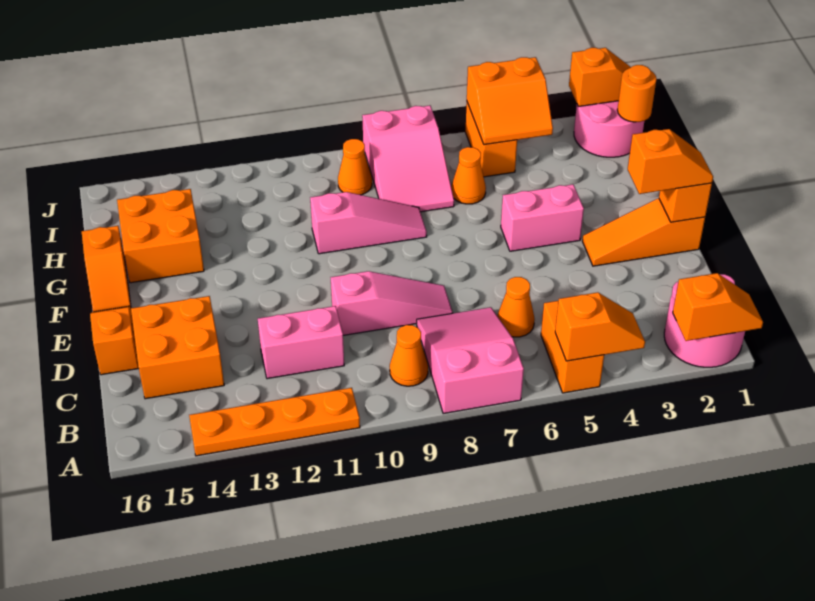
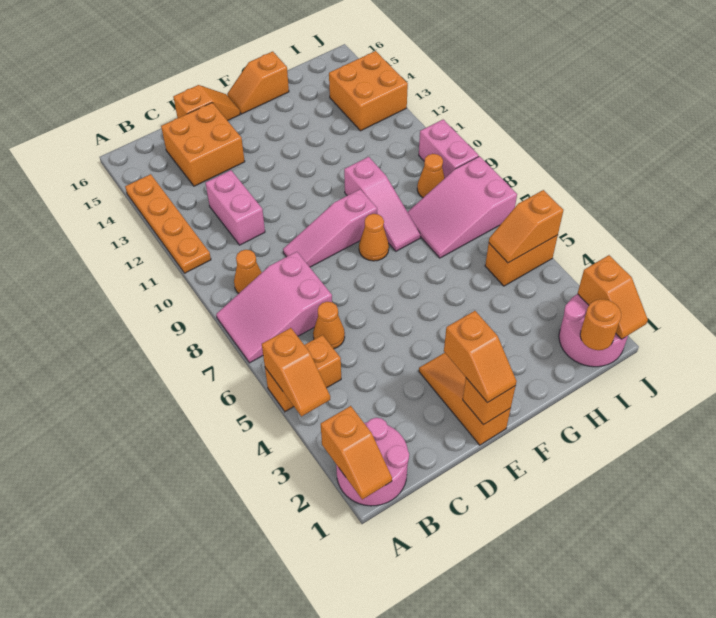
pink 2x3 slope [417,307,524,414] -> pink 2x3 slope turned to [216,252,332,363]
pink 1x3 slope [331,271,453,335] -> pink 1x3 slope turned to [283,189,377,267]
pink 1x2 brick [501,184,584,251] -> pink 1x2 brick moved to [419,119,479,178]
orange 2x2 brick [117,189,204,283] -> orange 2x2 brick moved to [329,51,408,131]
orange 1x1 cone [451,147,486,204] -> orange 1x1 cone moved to [359,214,389,261]
orange 2x2 slope [467,57,553,145] -> orange 1x2 slope [489,190,563,263]

